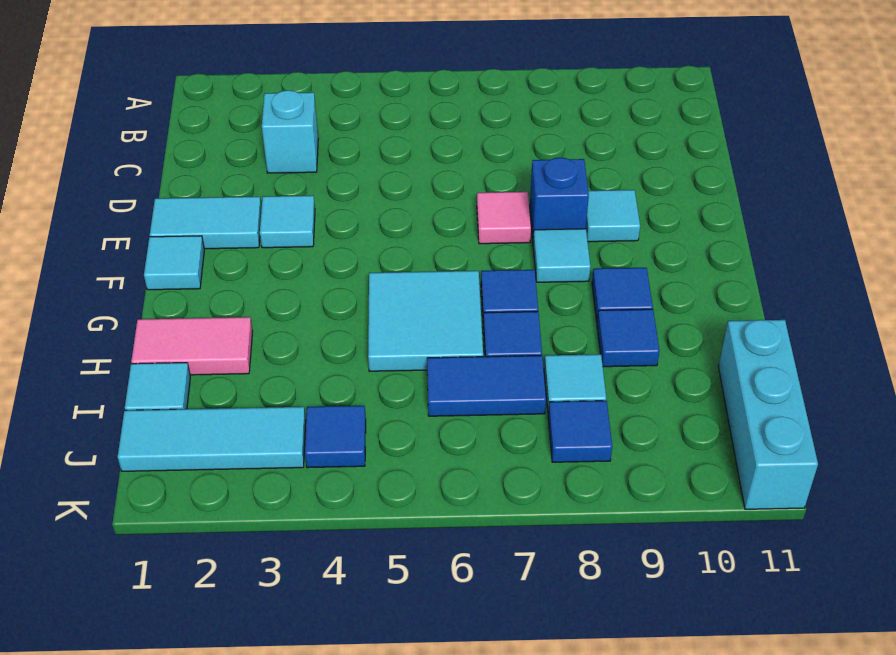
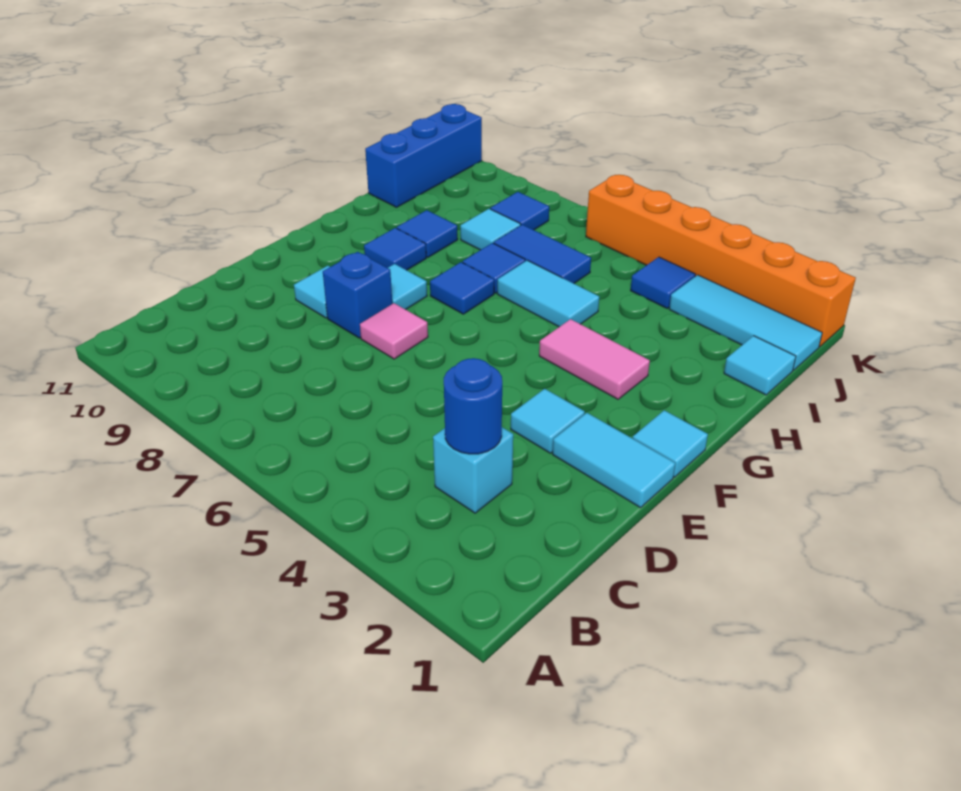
none -> blue 1x1 round brick [444,358,502,454]
cyan 2x2 tile [368,271,483,371] -> cyan 1x2 tile [497,260,599,327]
pink 1x2 tile [131,317,253,375] -> pink 1x2 tile moved to [539,319,650,399]
cyan 1x3 brick [718,320,818,509] -> blue 1x3 brick [365,104,482,207]
none -> orange 1x6 brick [586,175,856,347]

